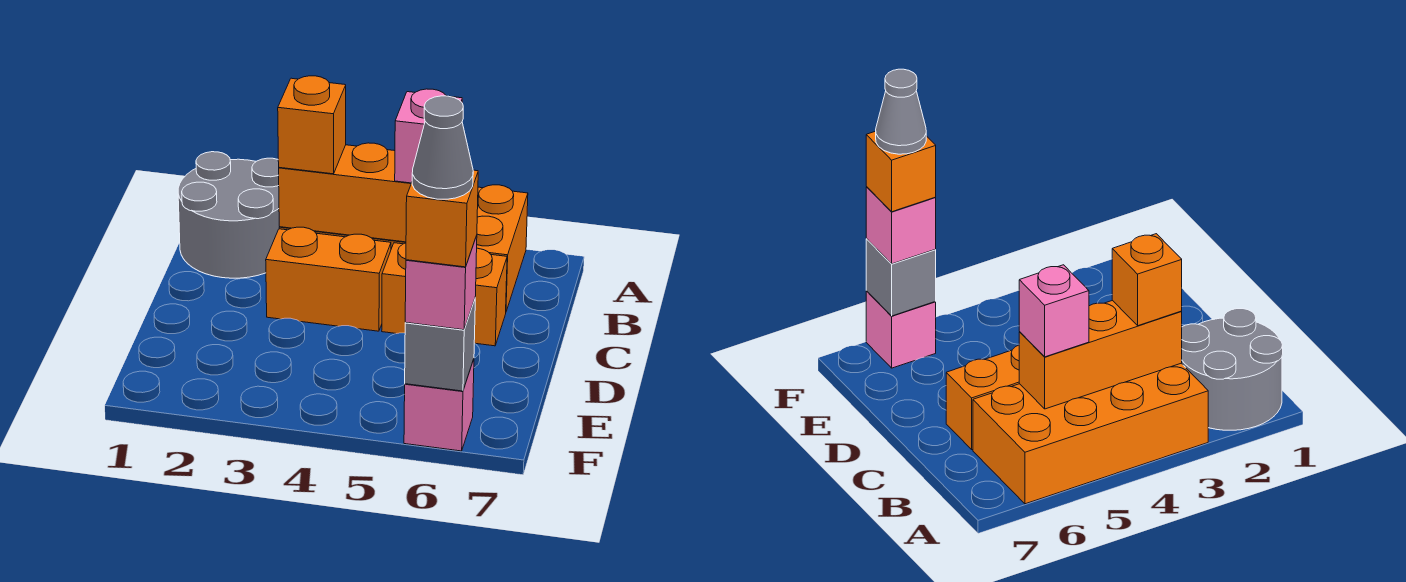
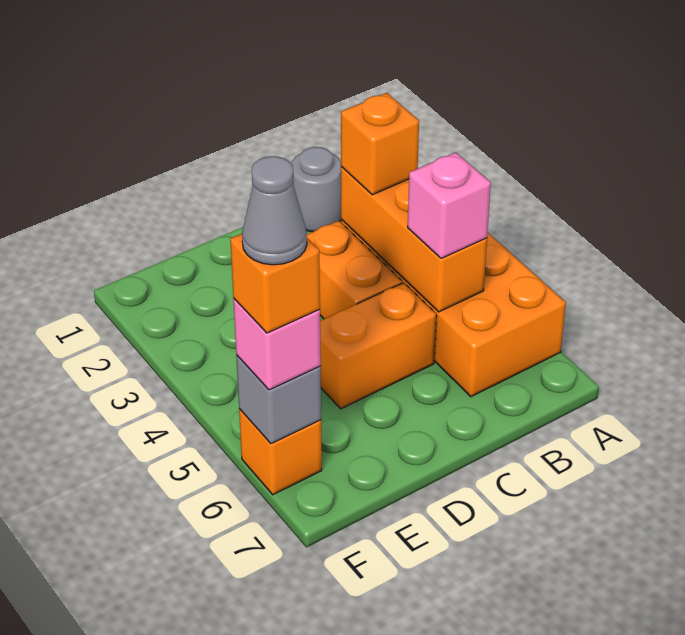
grey 2x2 round brick [178,152,279,278] -> grey 1x1 round brick [291,147,341,232]
orange 1x2 brick [382,243,507,346] -> orange 1x2 brick turned to [320,283,436,409]
pink 1x1 brick [404,359,474,451] -> orange 1x1 brick [239,409,322,495]

